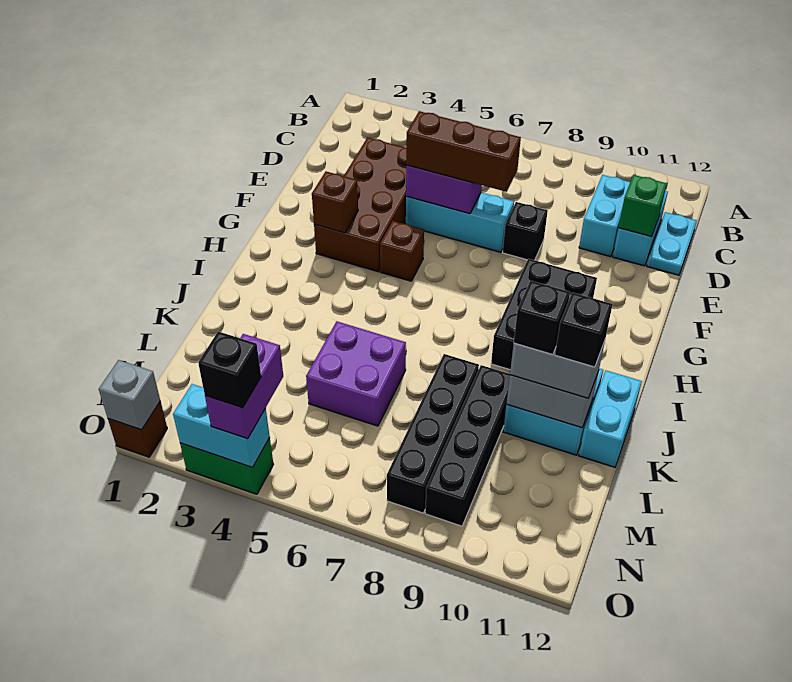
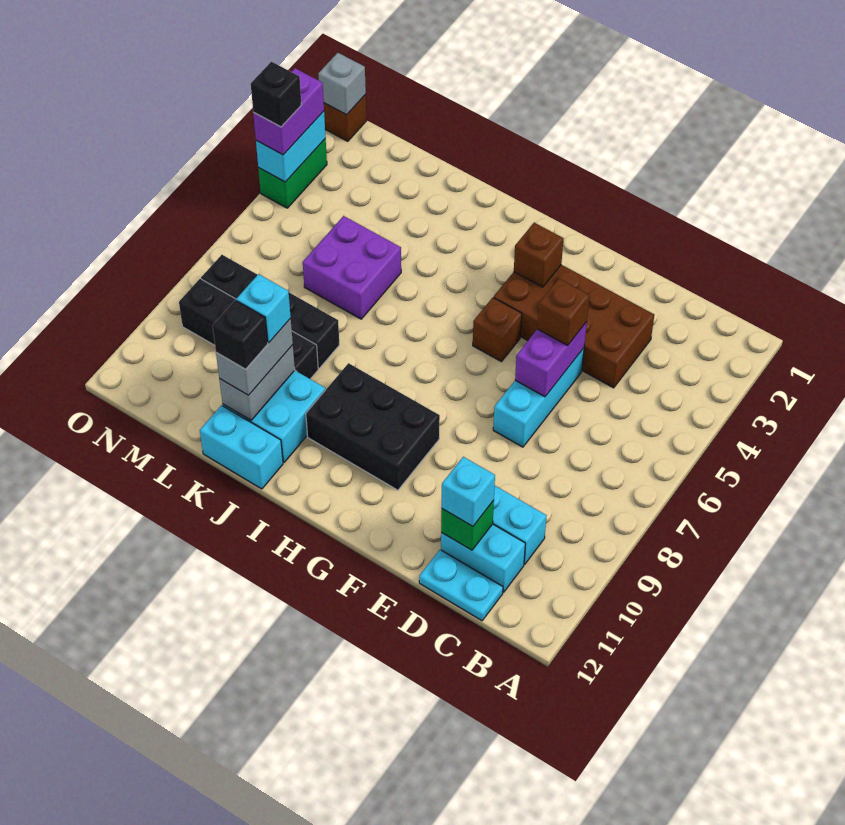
none -> cyan 1x1 brick [442,457,495,526]
brown 1x3 brick [406,111,521,192] -> brown 1x1 brick [537,279,589,345]
black 1x1 brick [503,202,548,260] -> none
black 1x1 brick [514,281,570,355] -> cyan 1x1 brick [236,274,291,343]
purple 1x2 brick [205,334,283,439] -> purple 1x2 brick turned to [253,68,324,155]

